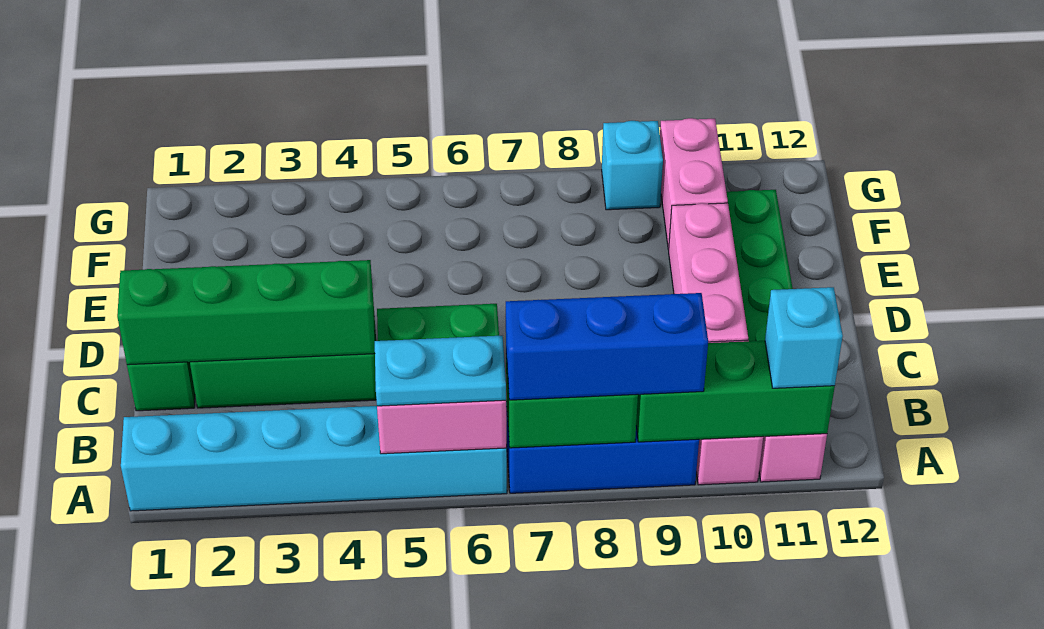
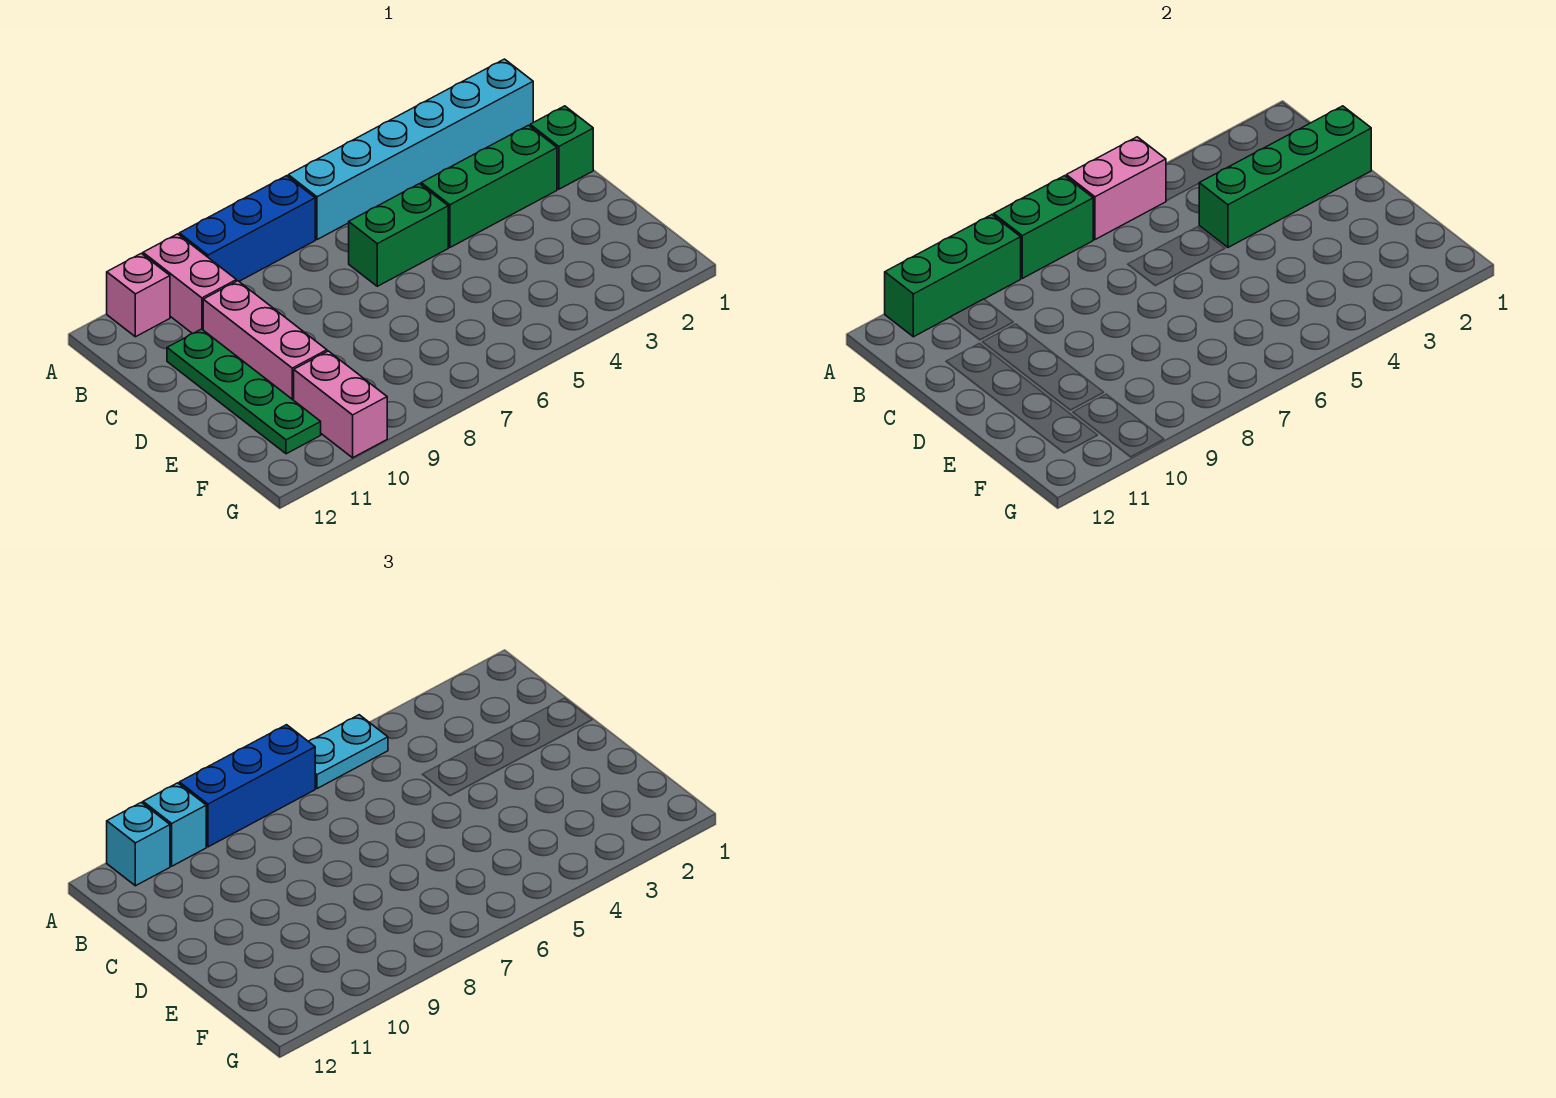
cyan 1x1 brick [602,121,663,210] -> cyan 1x1 brick moved to [143,783,206,866]

